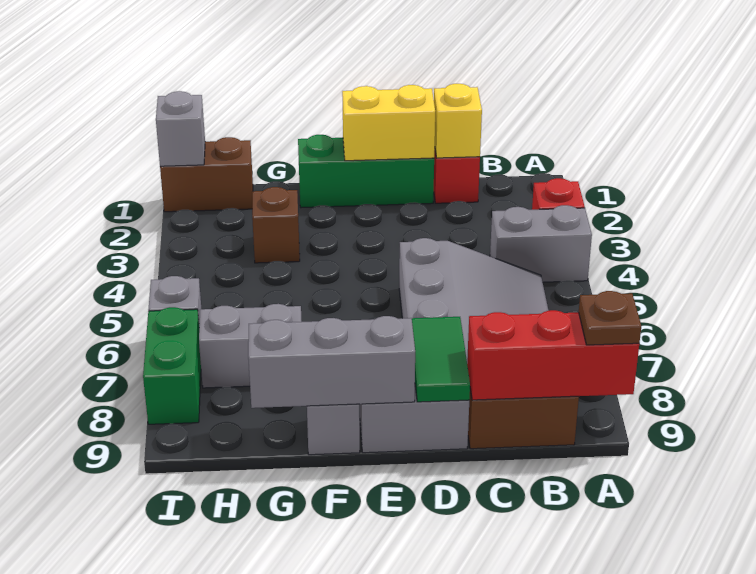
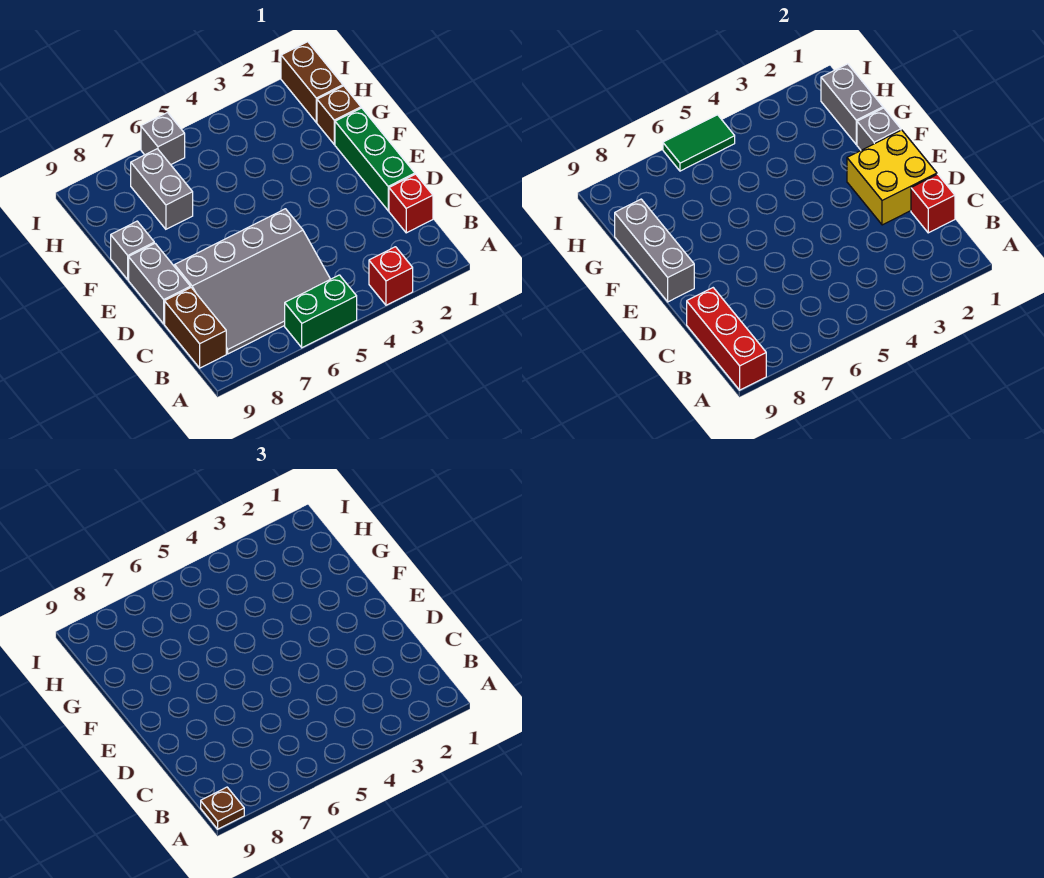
grey 1x2 brick [490,205,592,282] -> grey 1x2 brick moved to [821,64,883,144]
yellow 1x1 brick [434,84,482,158] -> red 1x1 brick [911,174,955,233]
yellow 1x2 brick [342,85,435,161] -> yellow 2x2 brick [847,130,937,225]
green 1x2 tile [412,317,470,402] -> green 1x2 tile moved to [663,115,735,171]
brown 1x1 brick [252,187,300,263] -> brown 1x1 brick moved to [317,86,361,144]
grey 1x1 brick [156,91,205,166] -> grey 1x1 brick moved to [857,108,901,150]
green 1x2 brick [143,307,201,424] -> green 1x2 brick moved to [285,275,357,348]

